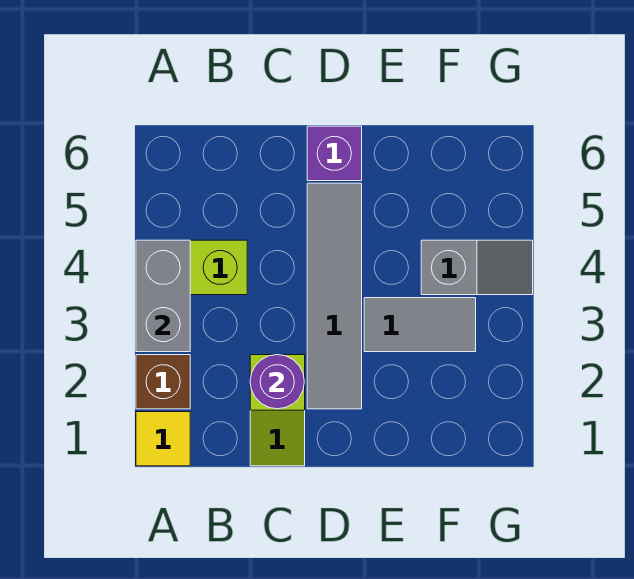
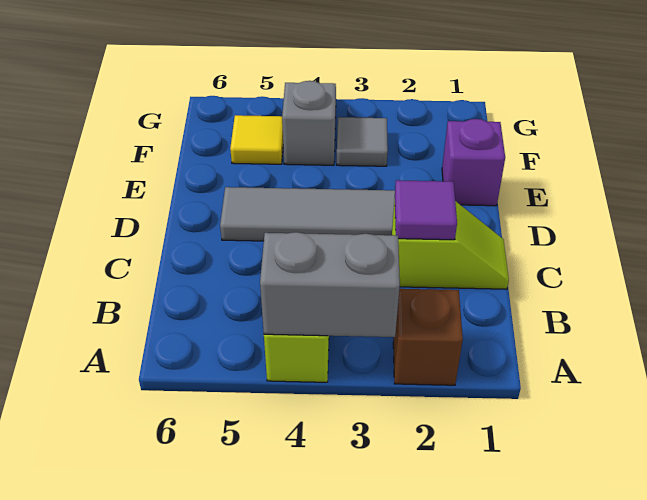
yellow 1x1 tile [136,412,190,466] -> yellow 1x1 tile moved to [230,115,283,164]
purple 1x1 round brick [250,355,304,409] -> purple 1x1 tile [395,180,457,240]
purple 1x1 brick [307,126,362,181] -> purple 1x1 brick moved to [442,119,505,206]
grey 1x2 tile [364,298,476,352] -> grey 1x1 tile [337,117,388,166]

